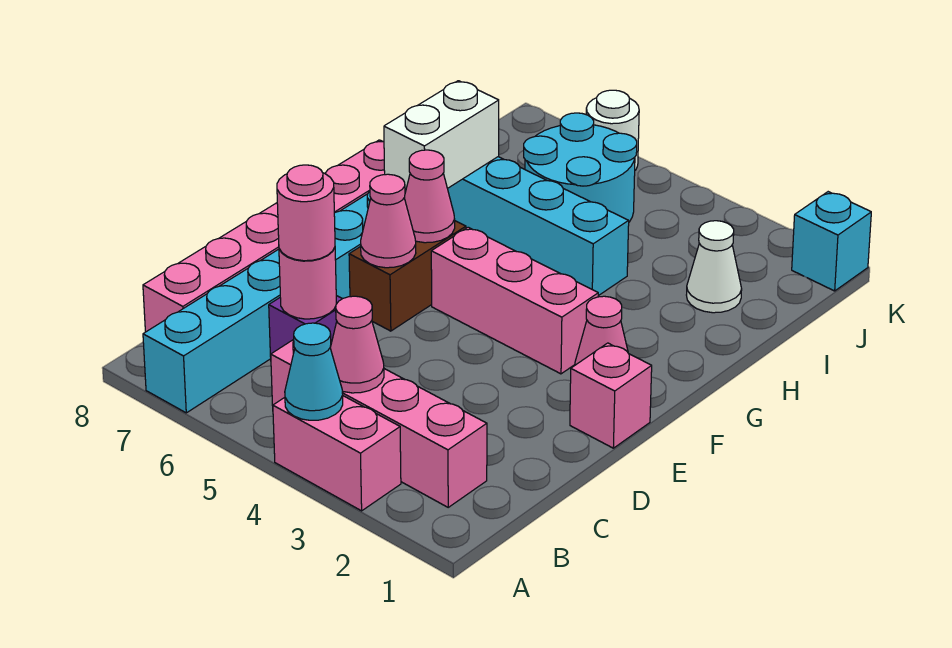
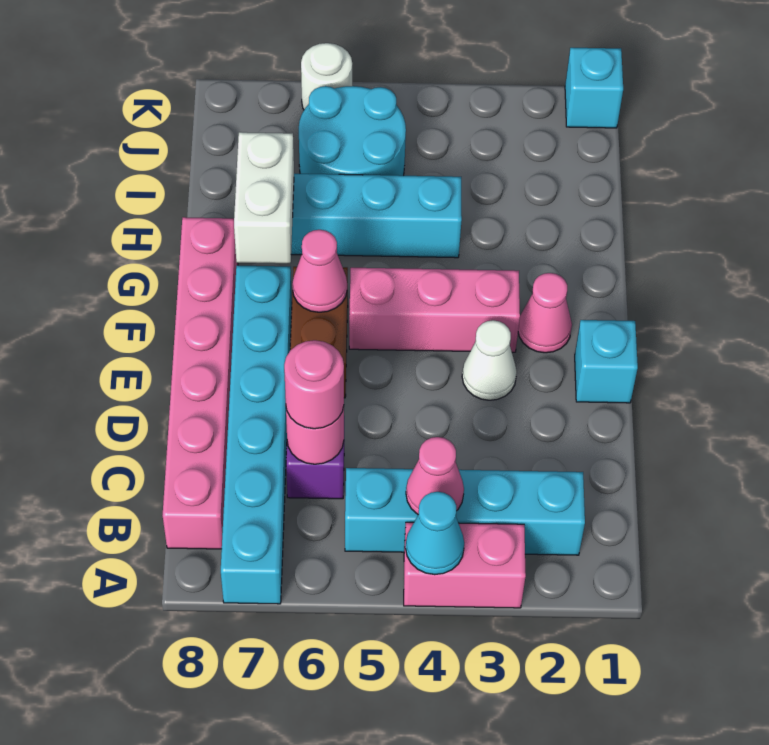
pink 1x4 brick [271,339,487,507] -> cyan 1x4 brick [345,468,585,555]
pink 1x1 brick [570,343,652,448] -> cyan 1x1 brick [575,320,638,403]
pink 1x1 cone [361,174,416,268] -> none
white 1x1 cone [687,221,742,313] -> white 1x1 cone moved to [462,320,517,400]

